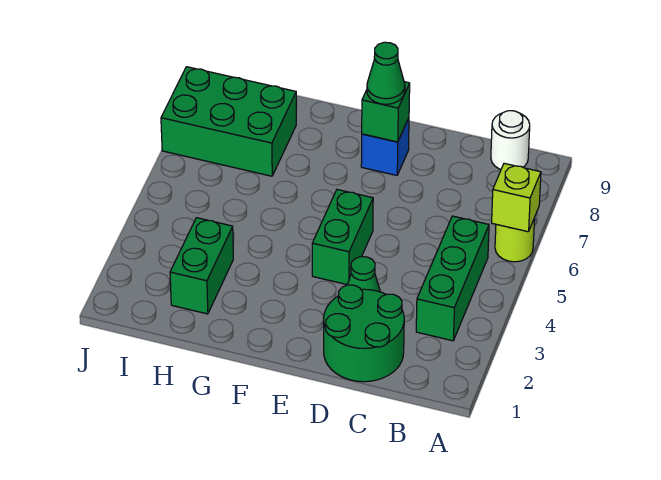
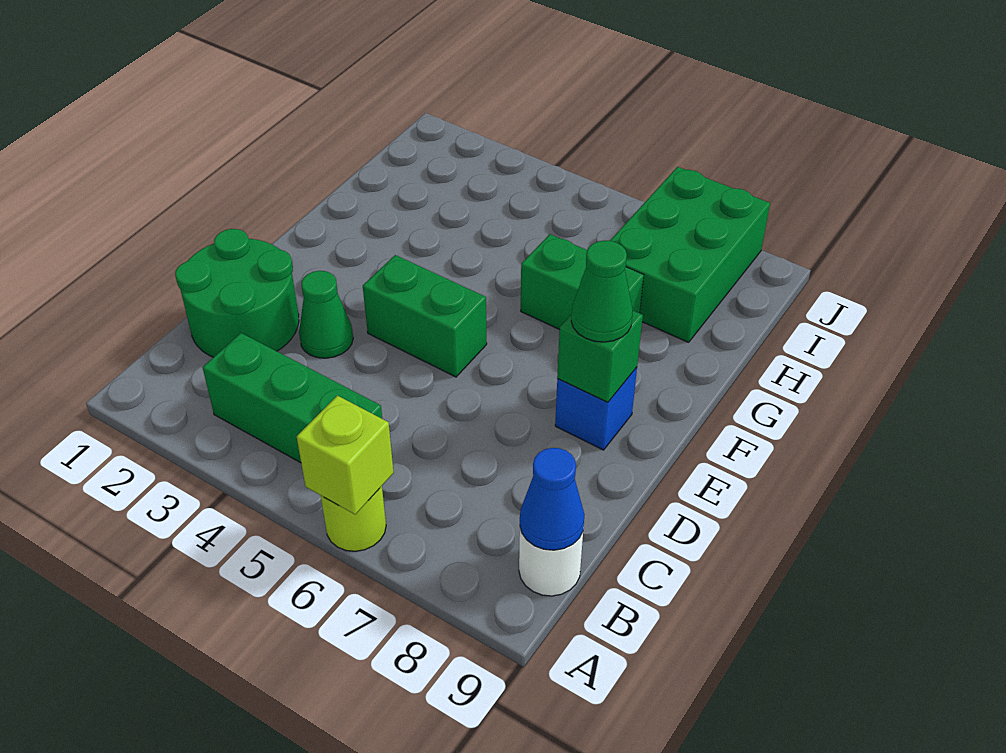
none -> blue 1x1 cone [520,448,585,550]
green 1x2 brick [170,218,233,314] -> green 1x2 brick moved to [521,234,644,330]

